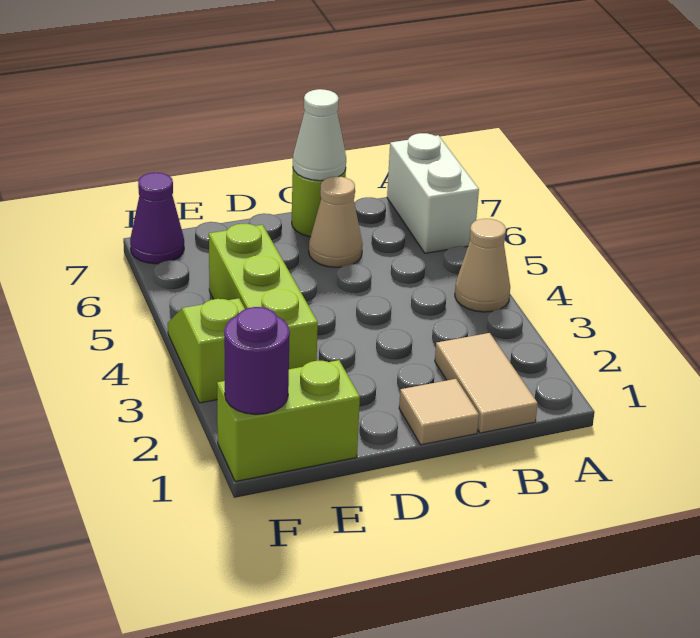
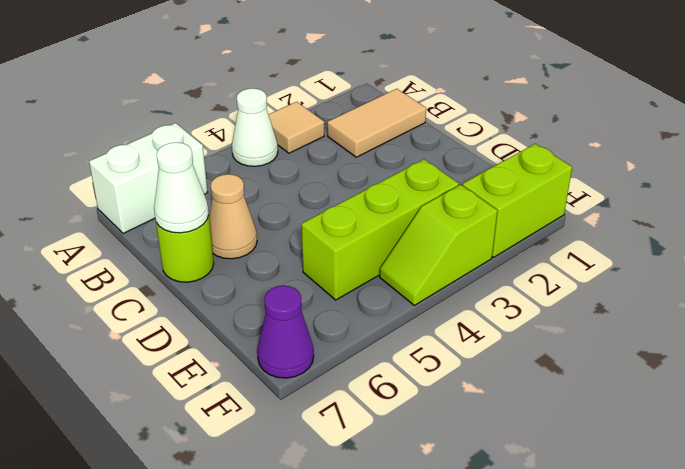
tan 1x1 cone [455,219,510,312] -> white 1x1 cone [232,88,278,166]
tan 1x1 tile [399,379,479,445] -> tan 1x1 tile moved to [269,102,324,153]
lime 1x2 brick [217,360,360,482] -> lime 1x2 brick turned to [462,144,572,257]
purple 1x1 round brick [224,307,290,414] -> none

